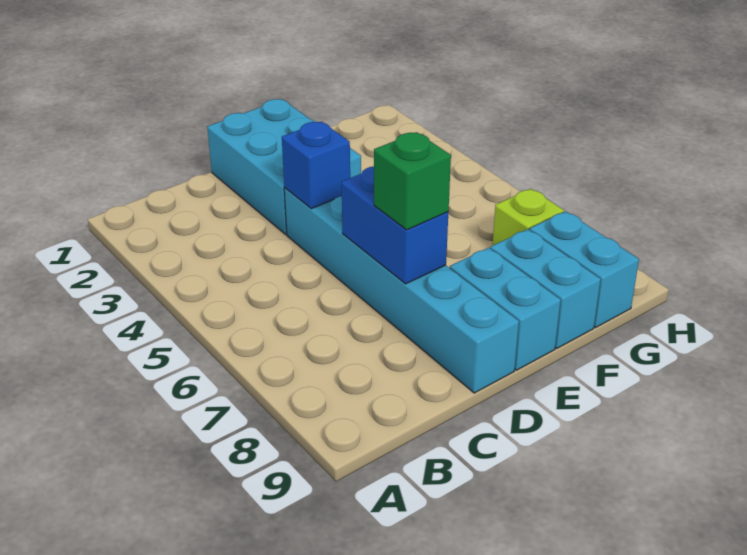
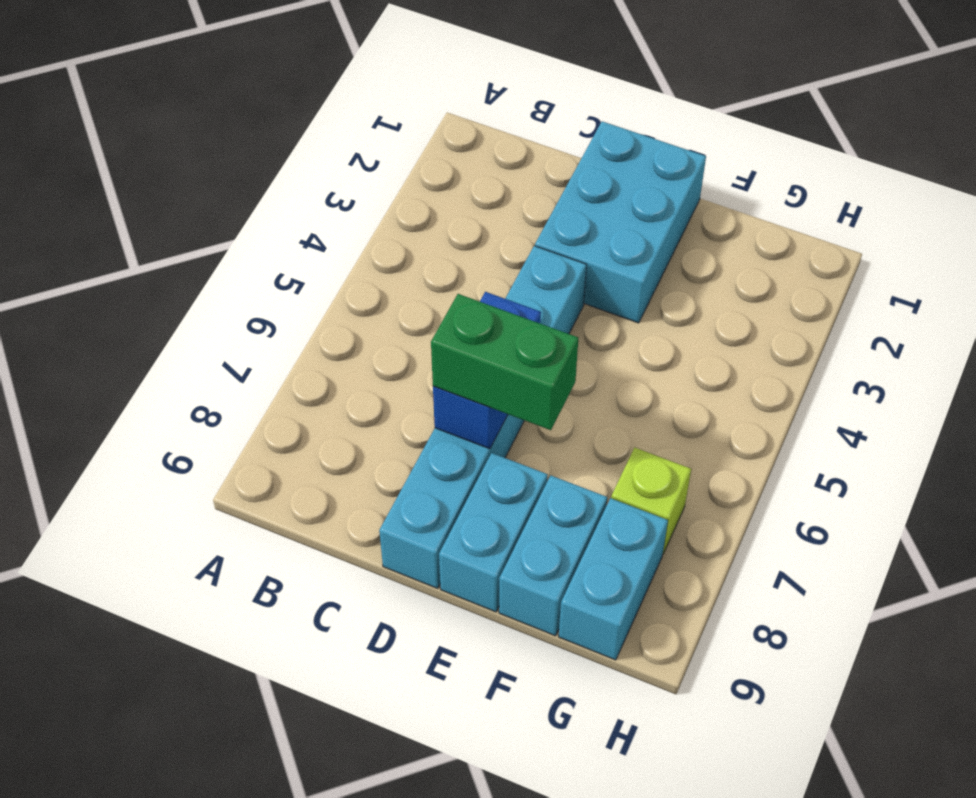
blue 1x1 brick [282,122,350,209] -> none
green 1x1 brick [374,132,451,230] -> green 1x2 brick [431,294,578,430]

